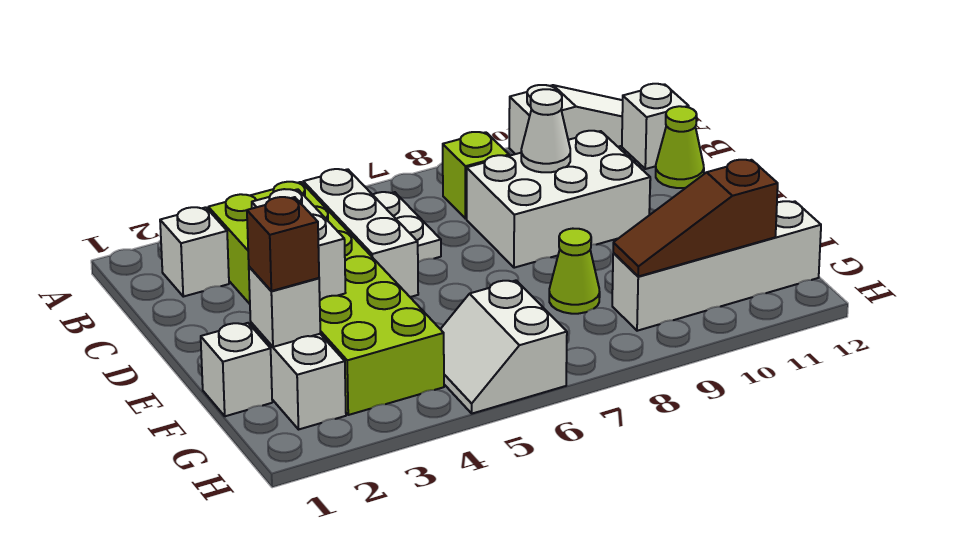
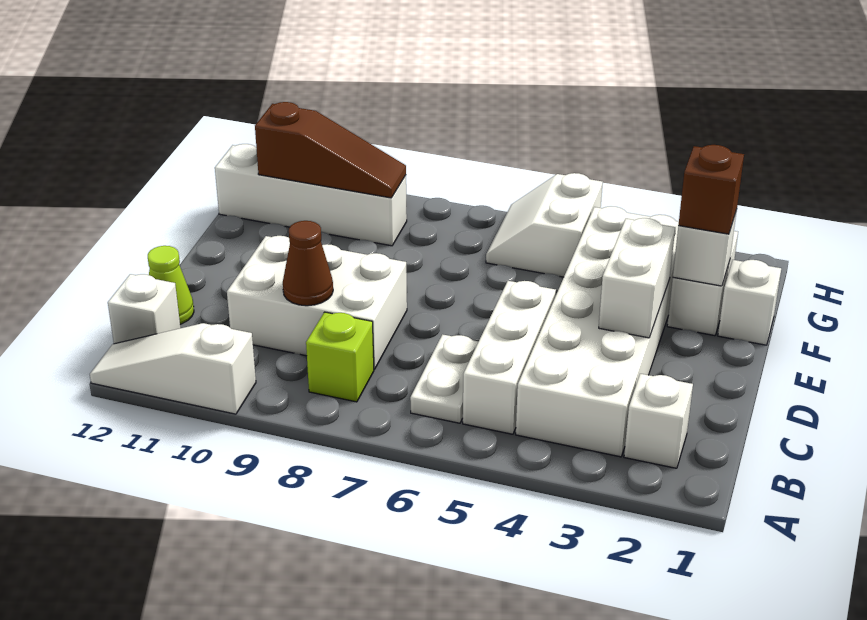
lime 2x6 brick [208,182,444,415] -> white 2x6 brick [516,206,679,457]
white 1x1 cone [521,89,570,172] -> brown 1x1 cone [283,221,333,306]
lime 1x1 cone [549,229,600,314] -> none
white 2x2 slope [441,281,567,414] -> white 2x2 slope turned to [486,173,603,277]

